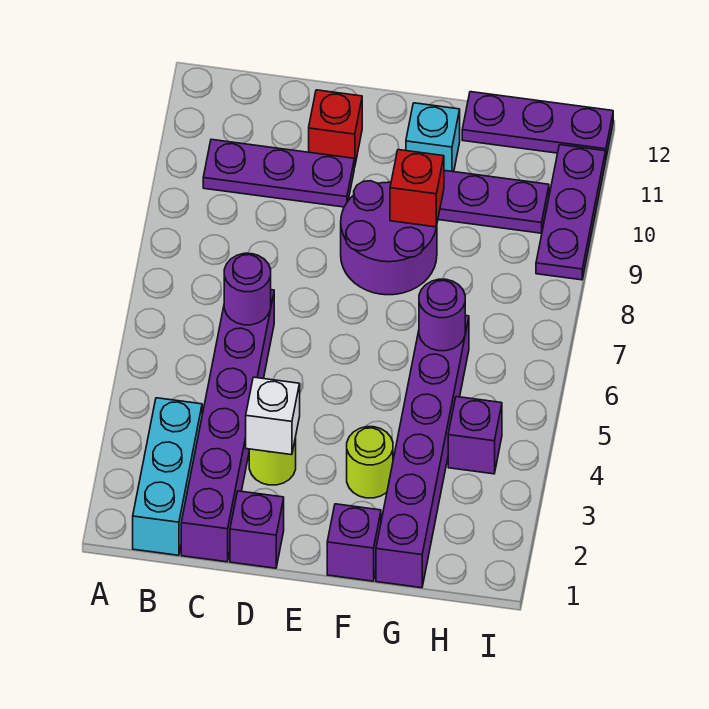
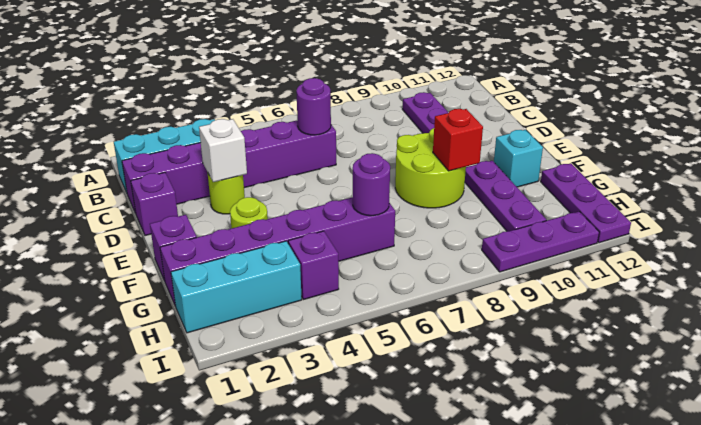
red 1x1 brick [309,90,362,167] -> none
purple 2x2 round brick [341,181,437,295] -> lime 2x2 round brick [395,128,466,208]
none -> cyan 1x3 brick [171,241,302,333]

